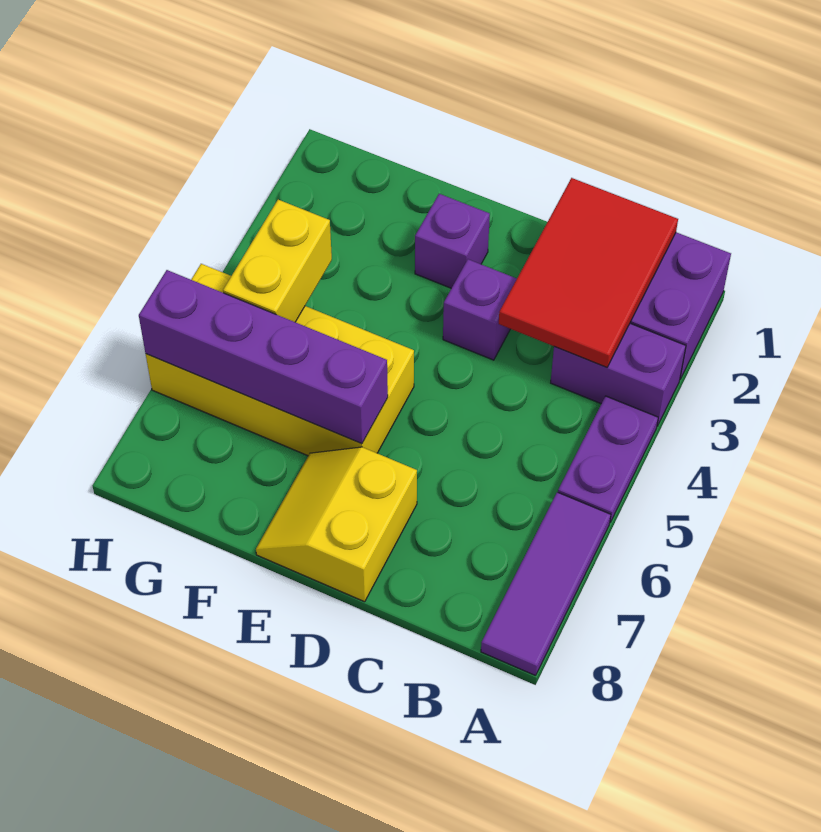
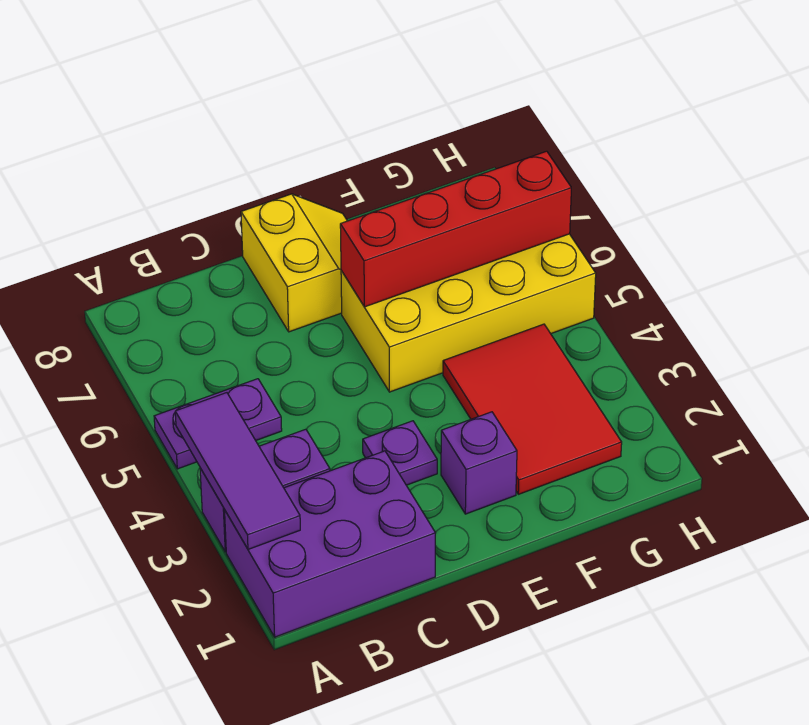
purple 1x2 plate [558,396,658,522] -> purple 1x2 plate turned to [154,379,282,469]
purple 1x3 tile [481,492,611,676] -> purple 1x3 tile moved to [175,393,300,549]
red 2x3 tile [499,178,678,367] -> red 2x3 tile moved to [443,324,622,494]
purple 1x1 brick [443,259,517,360] -> purple 1x1 plate [363,421,437,485]
purple 1x4 brick [139,270,388,444] -> red 1x4 brick [340,151,571,307]
yellow 1x2 brick [223,200,332,322] -> none

